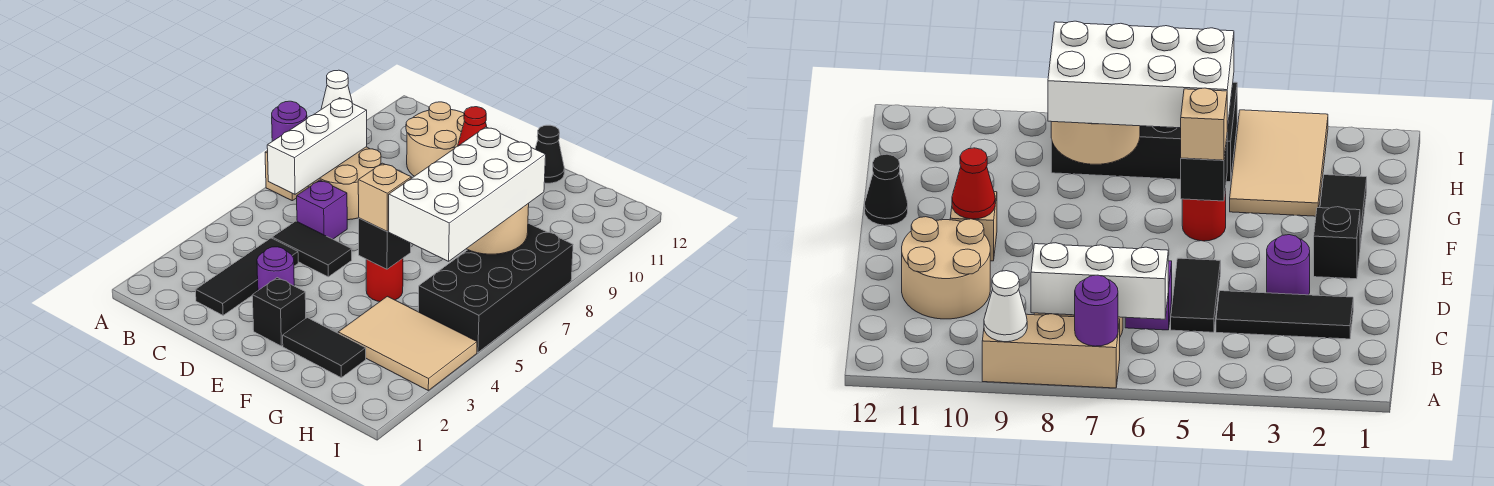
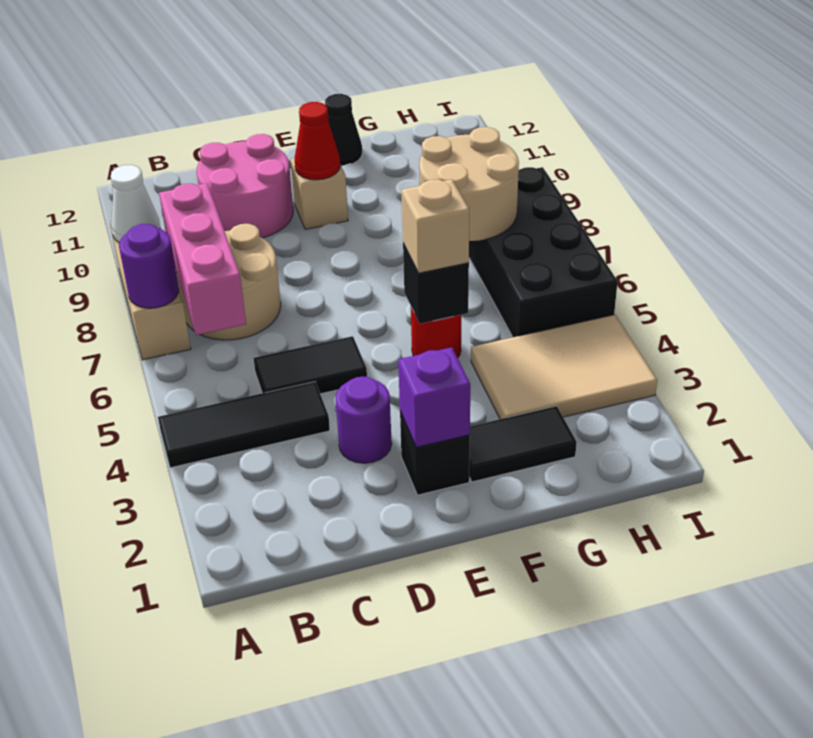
white 1x3 brick [267,98,367,194] -> pink 1x3 brick [159,183,246,335]
black 1x3 tile [196,238,298,315] -> black 1x3 tile turned to [158,382,330,468]
purple 1x1 brick [297,180,347,239] -> purple 1x1 brick moved to [398,347,470,447]
tan 2x2 round brick [406,102,464,176] -> pink 2x2 round brick [197,134,293,238]
white 2x4 brick [389,127,546,261] -> none

